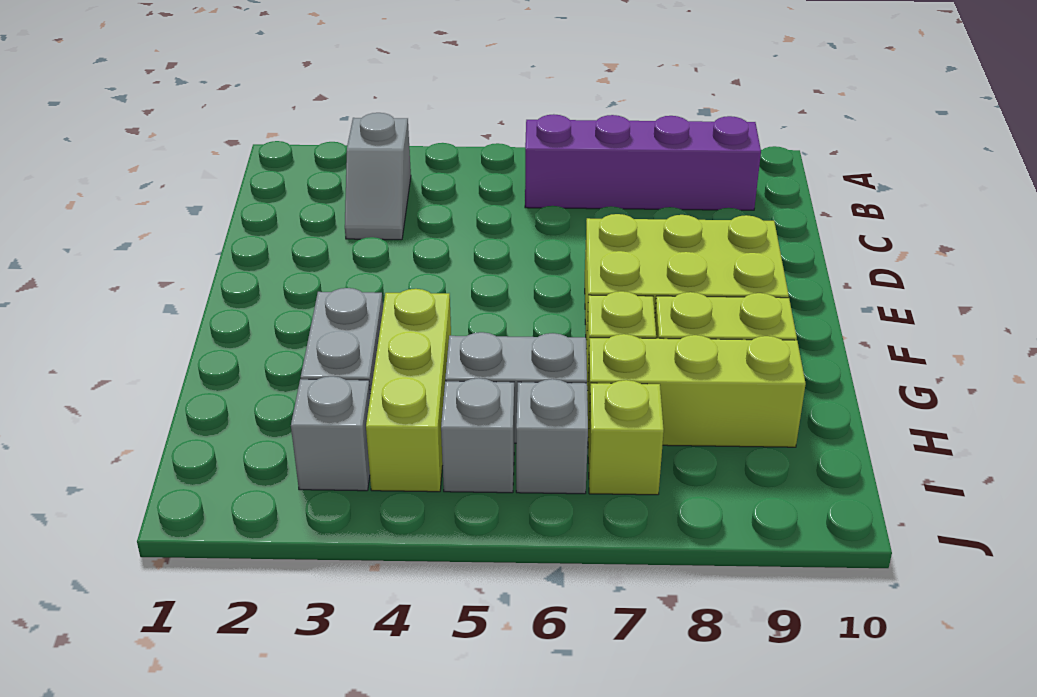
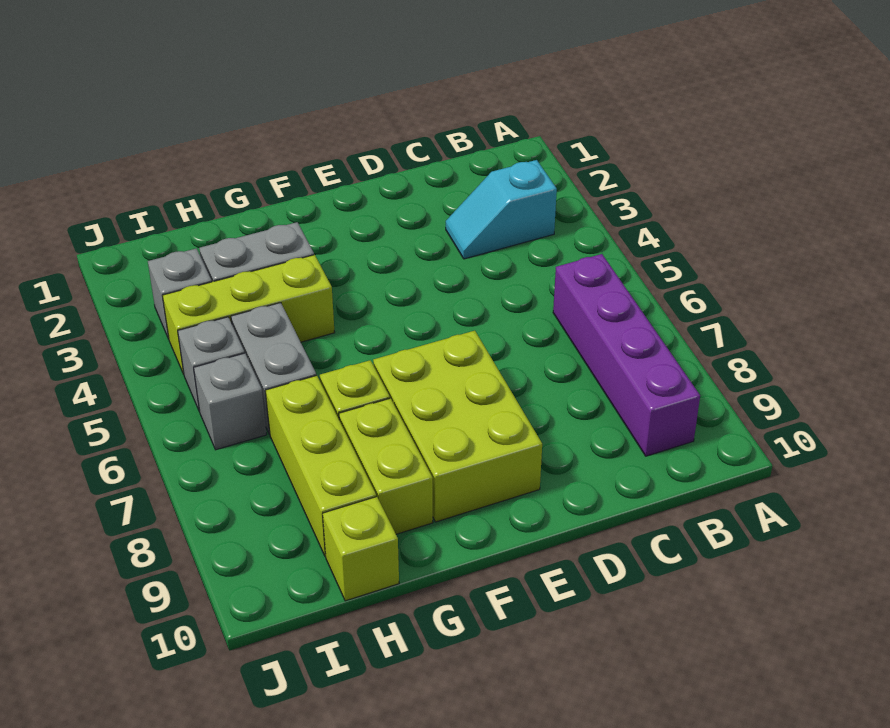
grey 1x2 slope [345,113,411,240] -> cyan 1x2 slope [446,160,557,259]
lime 1x1 brick [588,380,664,495] -> lime 1x1 brick moved to [323,497,399,601]

